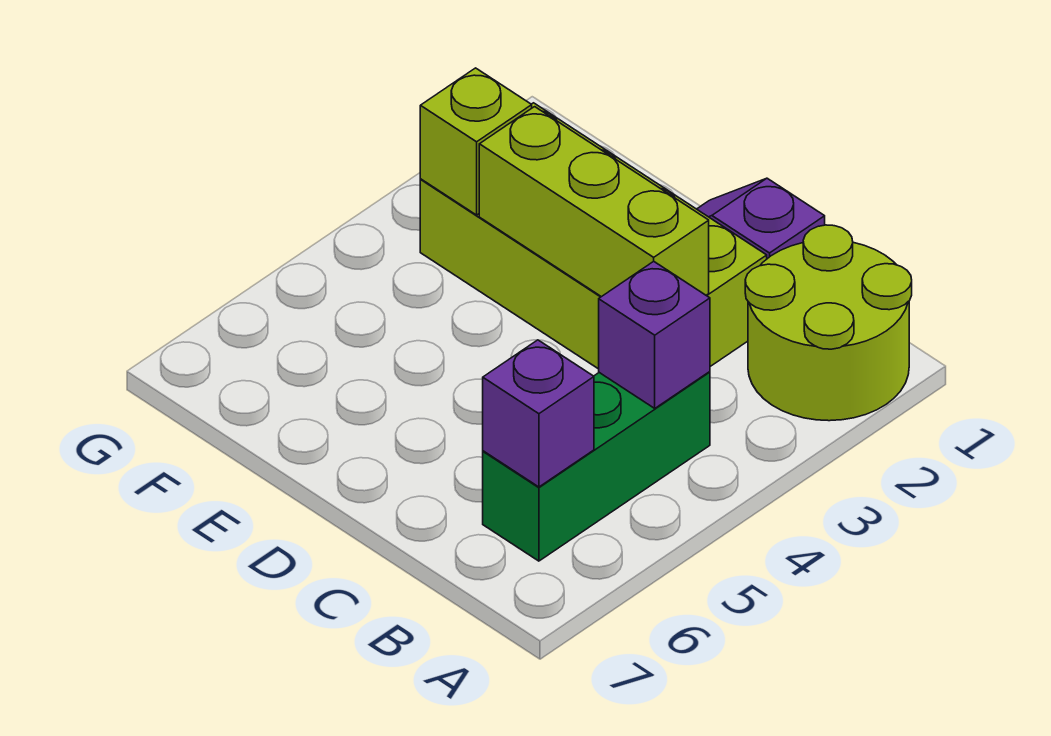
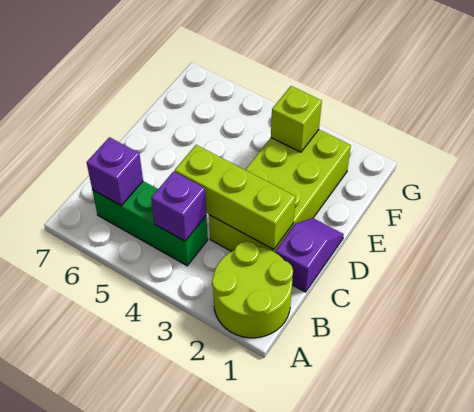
lime 1x3 brick [479,107,709,297] -> lime 1x3 brick turned to [175,145,295,250]

